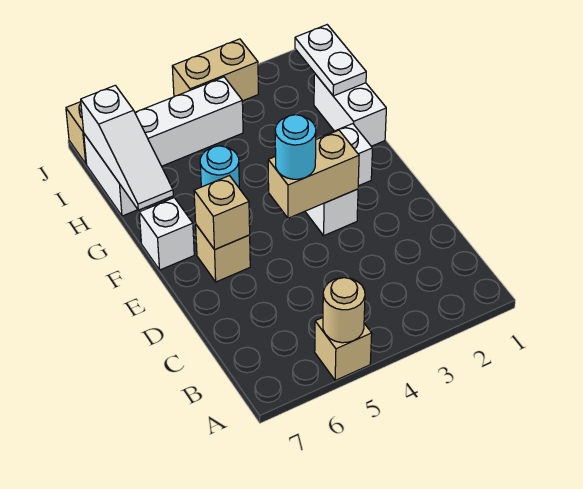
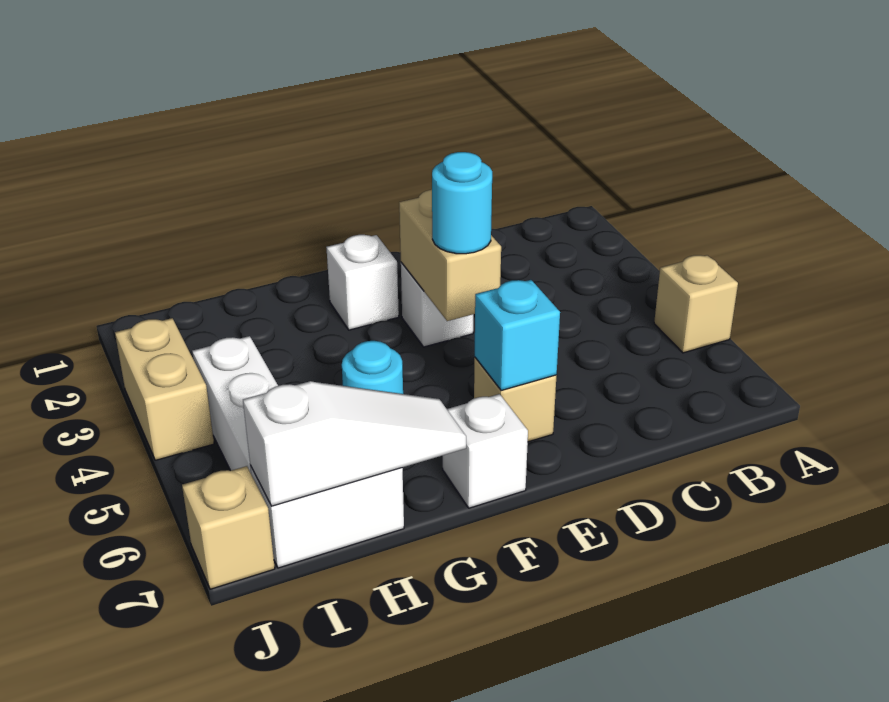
tan 1x1 round brick [323,278,365,343] -> none
tan 1x1 brick [194,176,250,250] -> cyan 1x1 brick [475,280,560,391]
white 1x2 brick [314,73,386,146] -> none
white 1x2 plate [295,25,366,96] -> none

